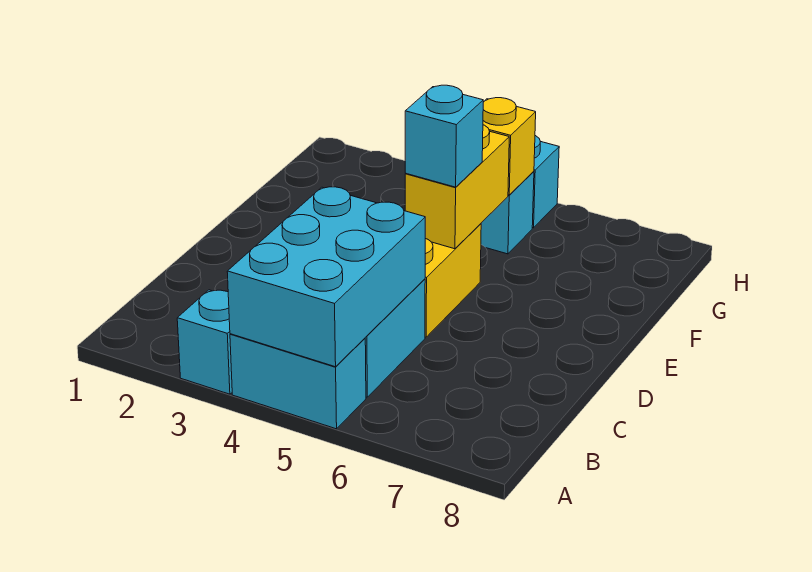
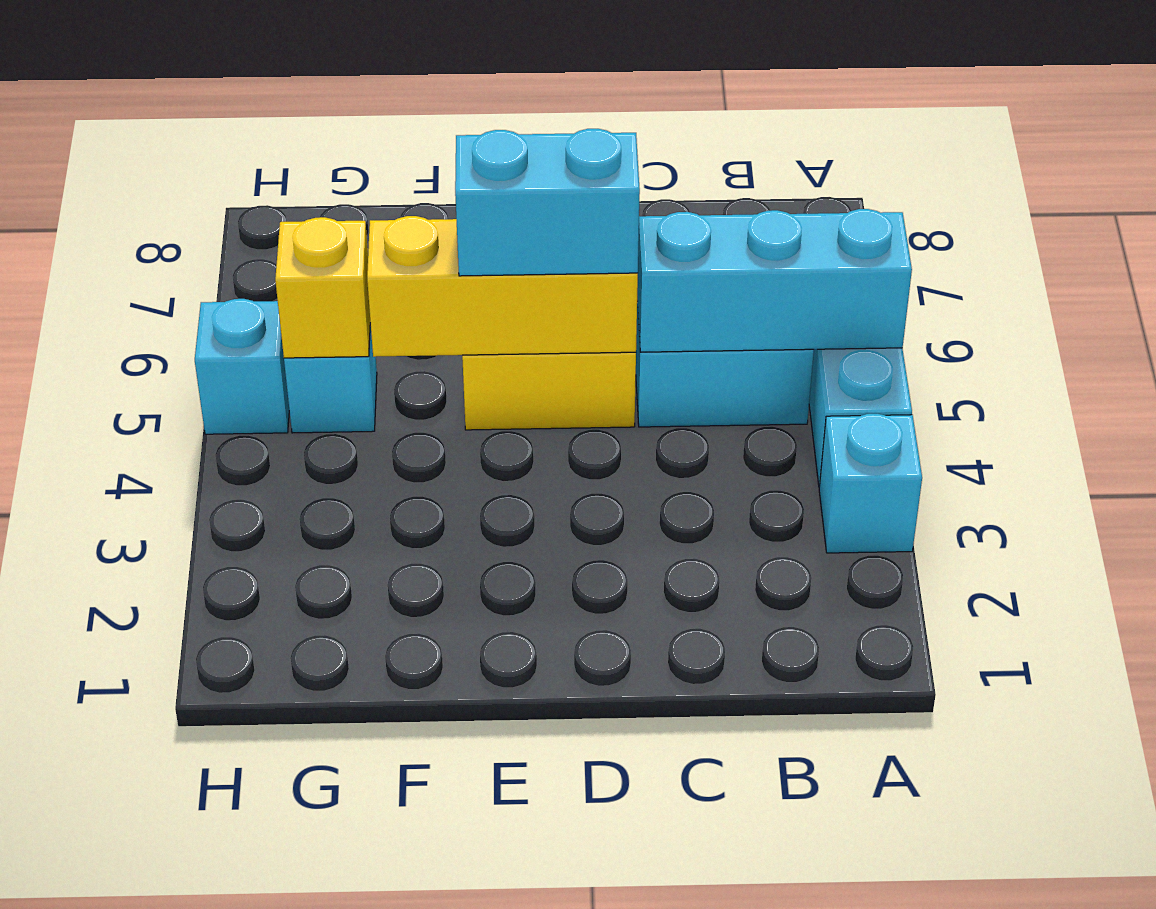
cyan 2x3 brick [227,187,425,367] -> cyan 1x3 brick [637,209,912,352]
yellow 1x2 brick [405,125,509,249] -> yellow 1x3 brick [367,216,638,357]
cyan 1x1 brick [405,85,483,187] -> cyan 1x2 brick [455,129,640,276]

